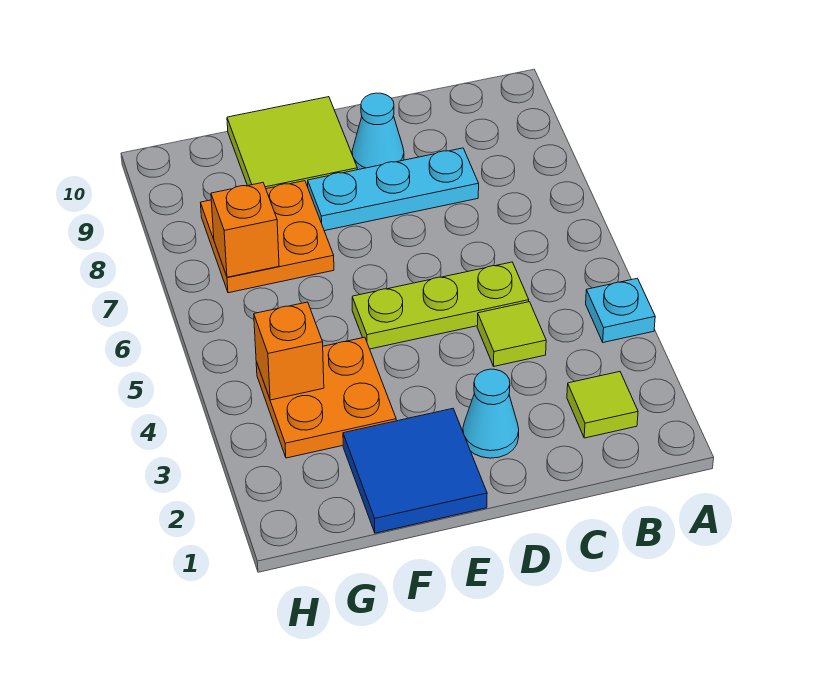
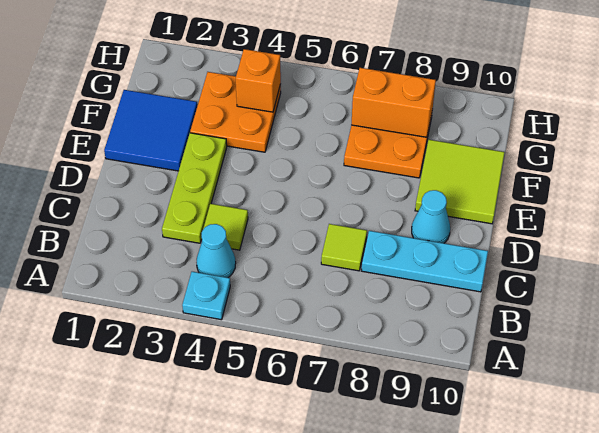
lime 1x1 tile [567,372,638,438] -> lime 1x1 tile moved to [321,224,367,271]
lime 1x3 plate [352,262,529,349] -> lime 1x3 plate moved to [162,133,227,243]
cyan 1x3 plate [308,148,479,231] -> cyan 1x3 plate turned to [362,231,488,292]
cyan 1x1 cone [463,369,519,458] -> cyan 1x1 cone moved to [197,224,236,278]
orange 1x1 brick [211,183,279,277] -> orange 1x2 brick [351,68,436,137]

